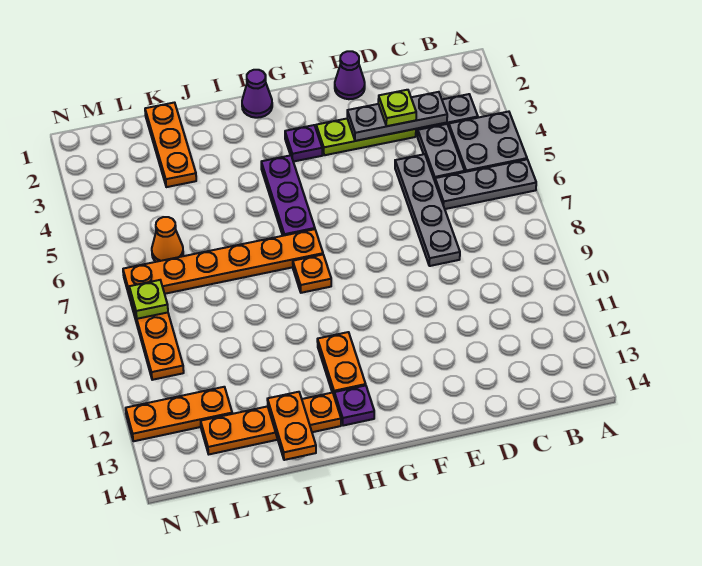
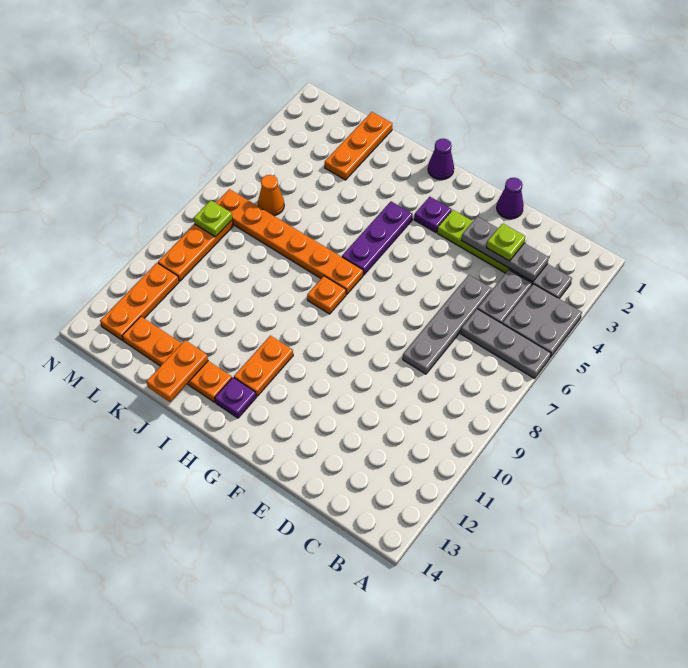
orange 1x3 plate [126,387,232,441] -> orange 1x3 plate turned to [100,263,179,340]

